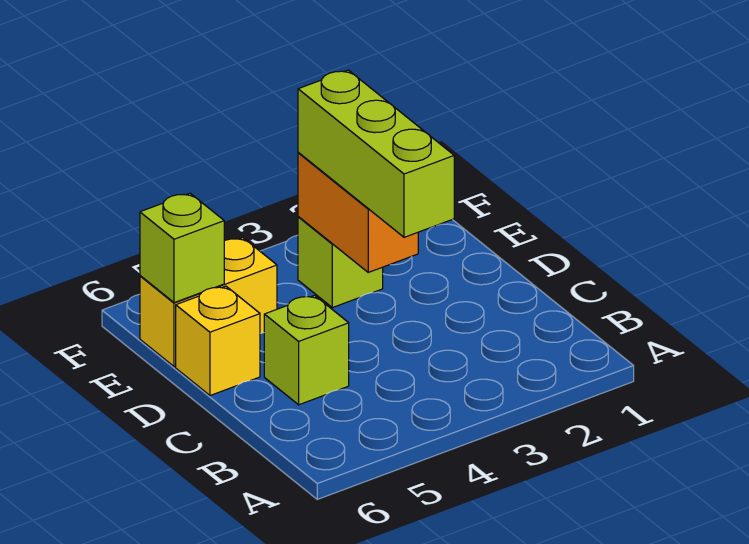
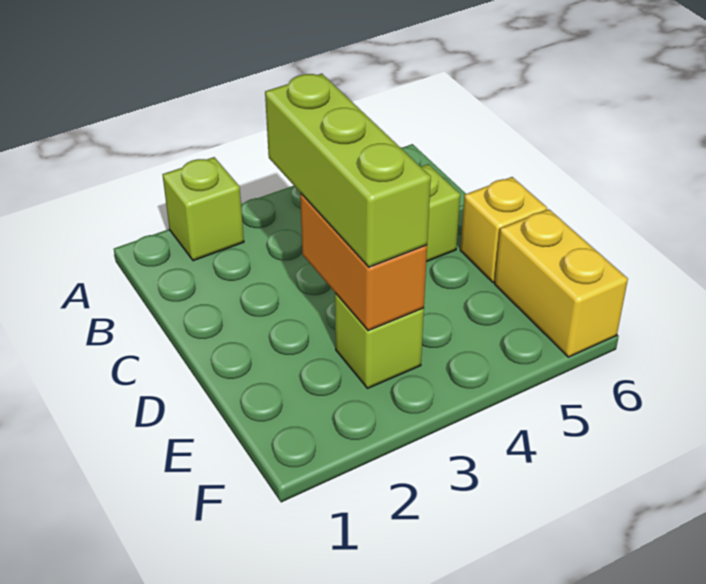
yellow 1x2 brick [140,238,277,367] -> yellow 1x2 brick turned to [495,209,628,357]
lime 1x1 brick [140,193,224,303] -> lime 1x1 brick moved to [163,157,244,261]

